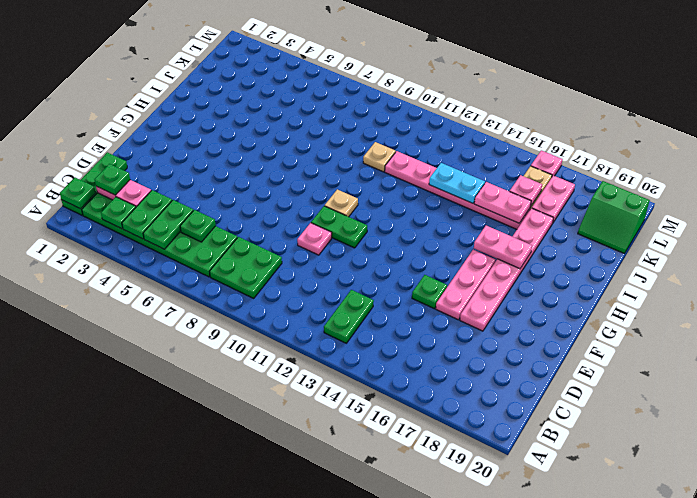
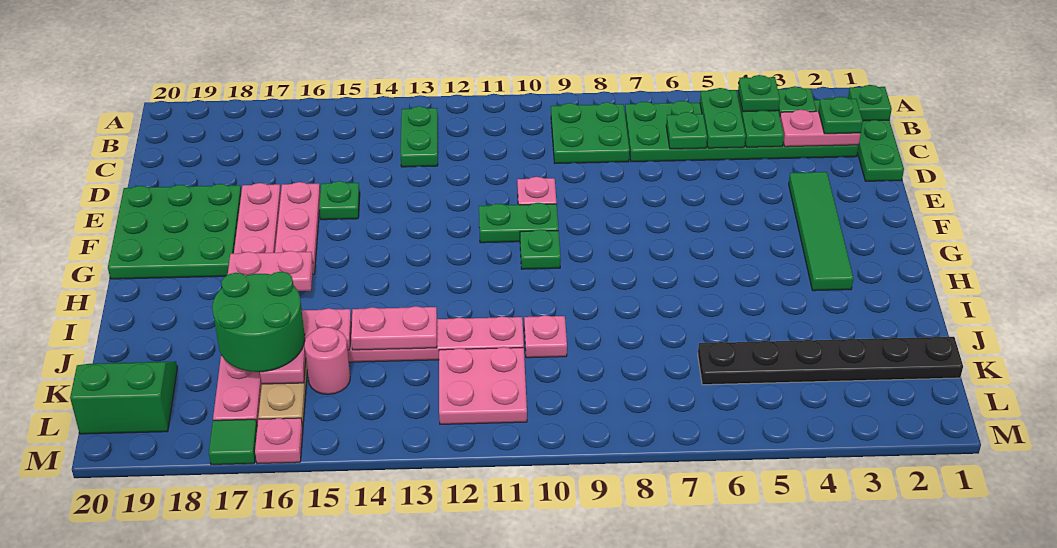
none -> green 1x1 plate [738,75,780,112]
none -> green 1x4 tile [789,172,853,291]
none -> green 3x3 plate [108,184,241,279]
tan 1x1 plate [325,189,358,217] -> green 1x1 plate [520,229,561,269]
tan 1x1 plate [363,142,396,172] -> pink 1x1 plate [524,315,567,358]
cyan 1x2 plate [429,163,485,203] -> pink 1x2 plate [351,306,437,350]
none -> green 2x2 round brick [212,272,305,372]
none -> black 1x6 plate [698,336,963,385]
none -> pink 2x2 plate [439,347,527,424]
none -> pink 1x1 round brick [304,327,350,394]
none -> green 1x1 tile [209,419,257,465]

